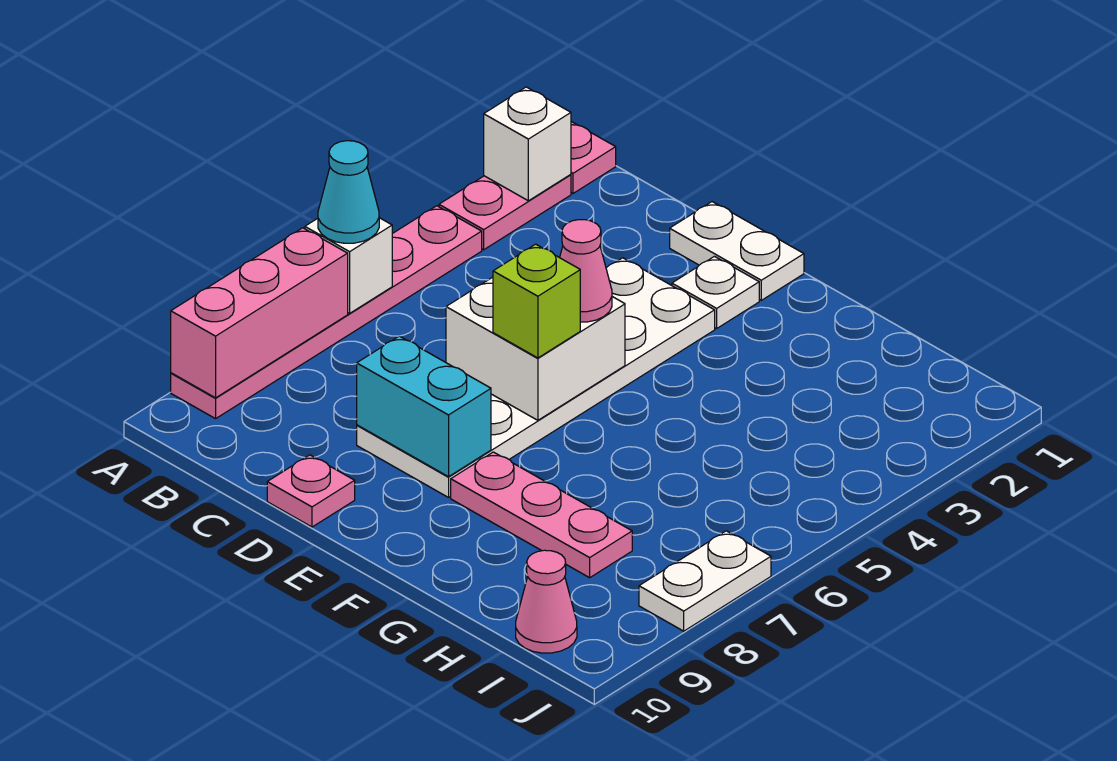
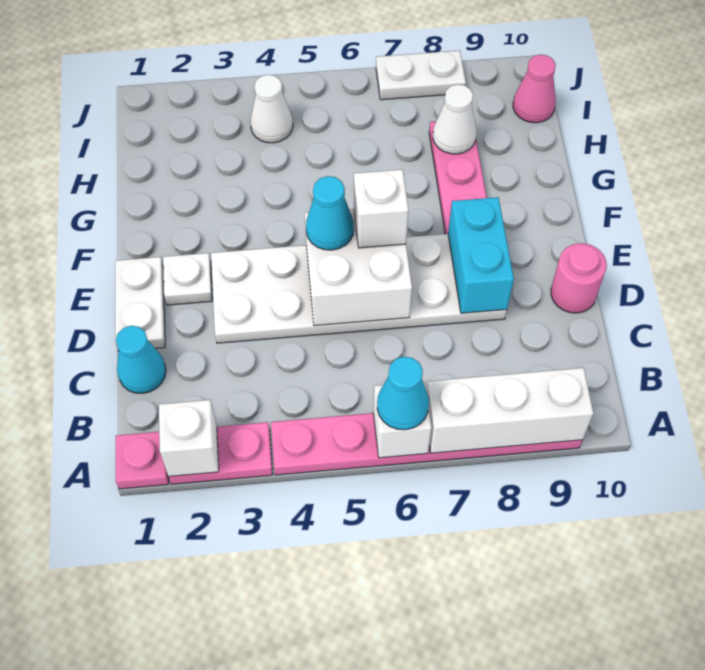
pink 1x3 brick [171,228,348,398] -> white 1x3 brick [426,368,594,453]
none -> cyan 1x1 cone [116,326,166,393]
pink 1x1 plate [267,455,355,527] -> pink 1x1 round brick [551,243,607,313]
pink 1x1 cone [560,220,612,322] -> cyan 1x1 cone [306,176,354,250]
lime 1x1 brick [493,244,580,358] -> white 1x1 brick [354,169,409,248]
none -> white 1x1 cone [433,84,476,154]
none -> white 1x1 cone [250,75,293,143]

